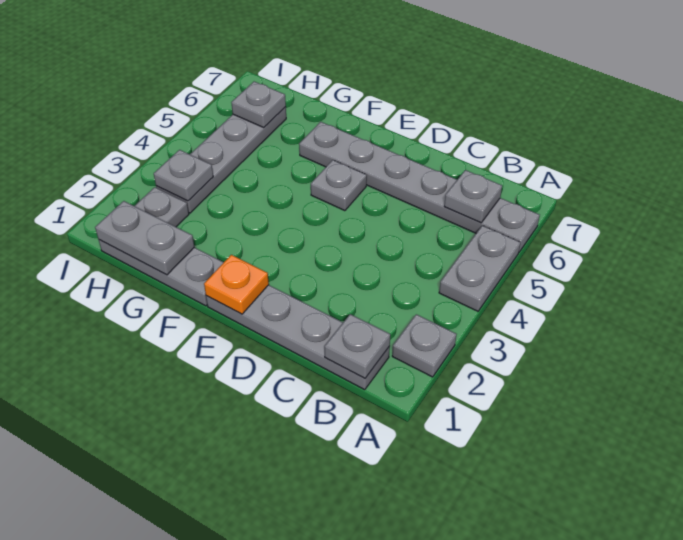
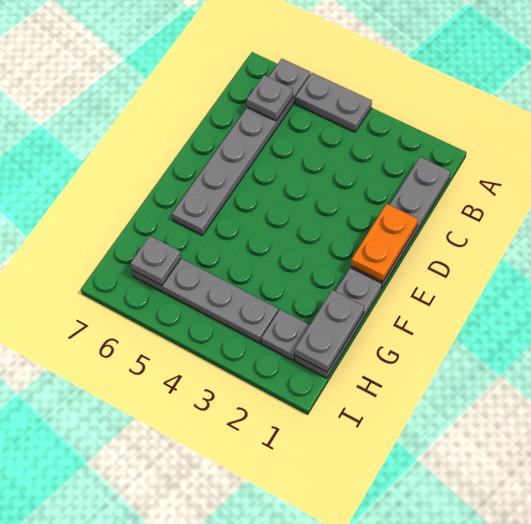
grey 1x1 plate [392,314,457,377] -> none
grey 1x1 plate [325,314,390,378] -> none
orange 1x1 plate [204,255,269,314] -> orange 1x2 plate [351,204,418,282]
grey 1x1 plate [311,160,367,211] -> none
grey 1x1 plate [154,150,213,201] -> none

